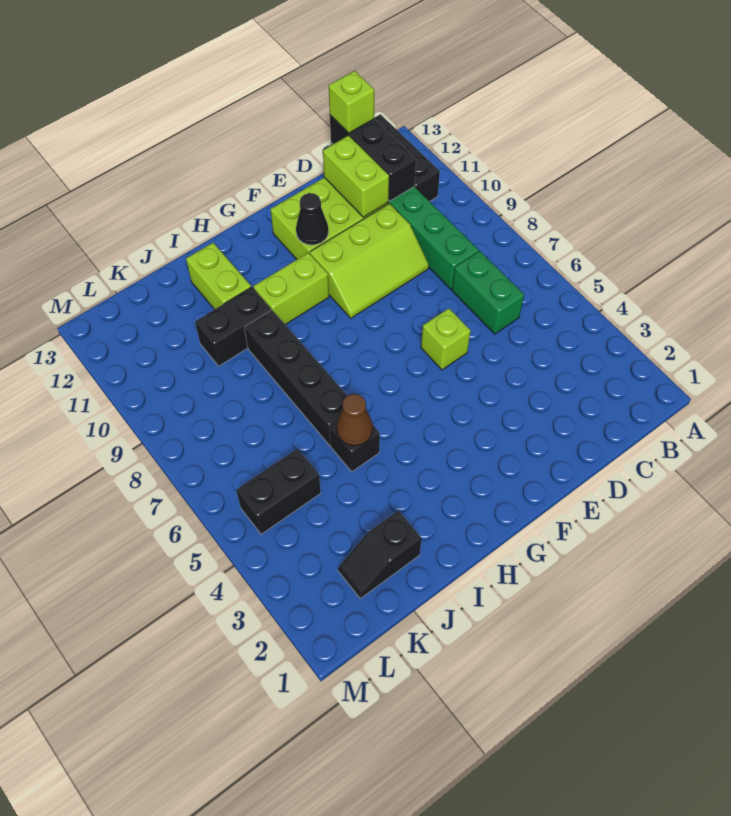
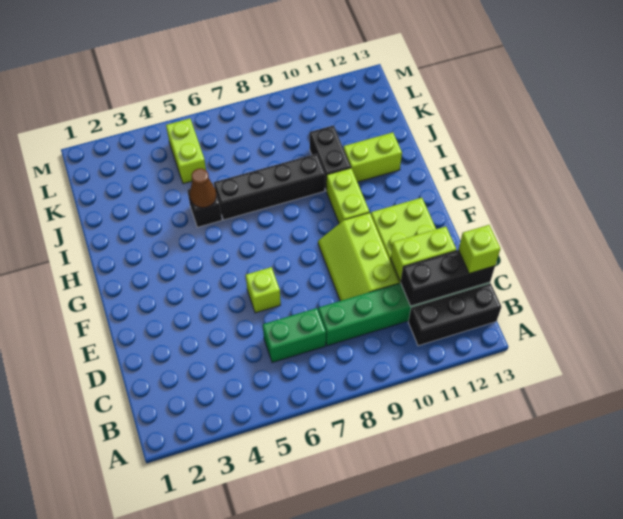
black 1x1 cone [296,193,329,245] -> none
black 1x2 slope [338,511,422,599] -> none
black 1x2 brick [236,448,321,534] -> lime 1x2 brick [166,119,206,184]

